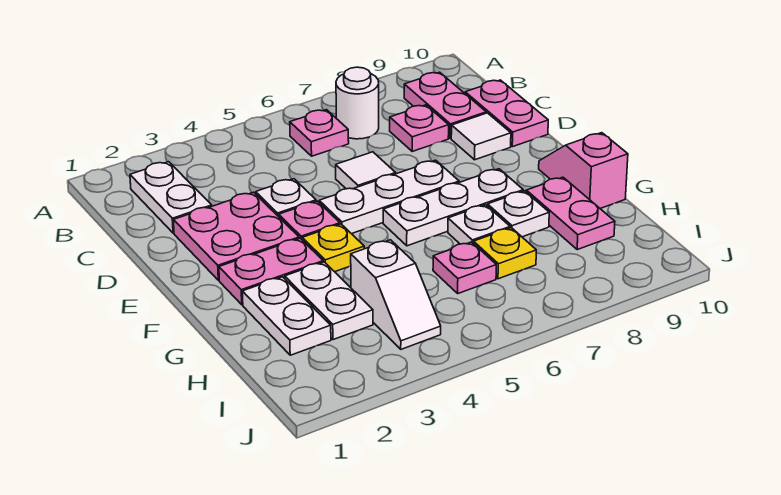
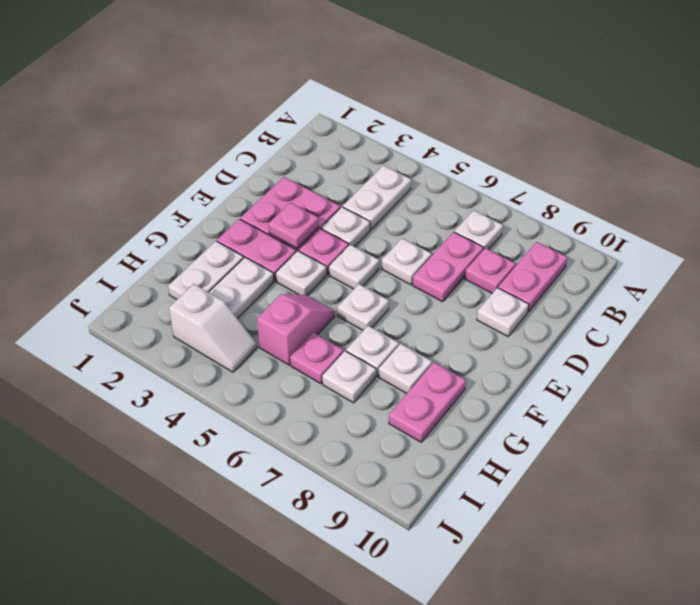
white 1x2 plate [130,162,212,233] -> white 1x2 plate moved to [343,165,411,230]
pink 1x1 plate [290,110,349,156] -> pink 1x1 plate moved to [269,203,319,248]
white 1x1 round brick [336,67,379,139] -> white 1x1 plate [454,210,503,250]
pink 1x2 plate [465,80,548,147] -> pink 1x2 plate moved to [413,232,483,302]
white 1x1 tile [336,152,396,189] -> white 1x1 plate [382,238,432,285]
white 1x1 tile [451,113,511,160] -> white 1x1 plate [477,288,529,337]
white 1x3 plate [319,160,459,234] -> white 1x1 plate [329,245,379,289]
yellow 1x1 plate [302,224,364,272] -> white 1x1 plate [276,251,327,296]
white 1x3 plate [383,169,523,246] -> white 1x1 plate [337,284,389,330]
pink 1x2 slope [539,133,628,208] -> pink 1x2 slope moved to [257,294,335,365]
white 1x2 slope [351,240,441,349] -> white 1x2 slope turned to [169,284,257,372]
yellow 1x1 plate [474,228,536,279] -> white 1x1 plate [322,351,376,403]

